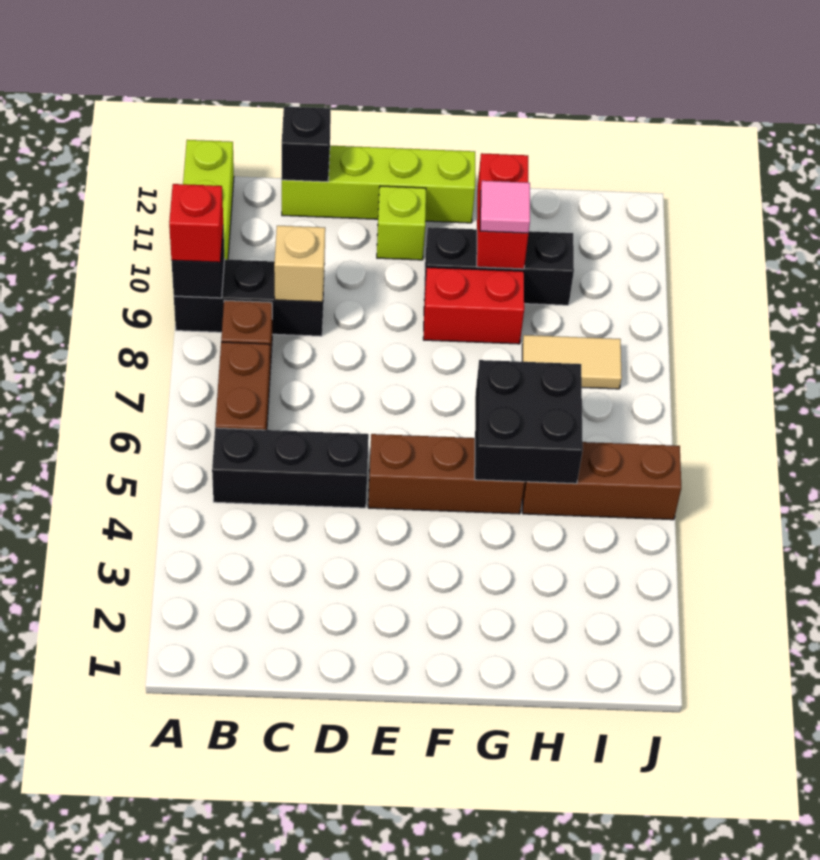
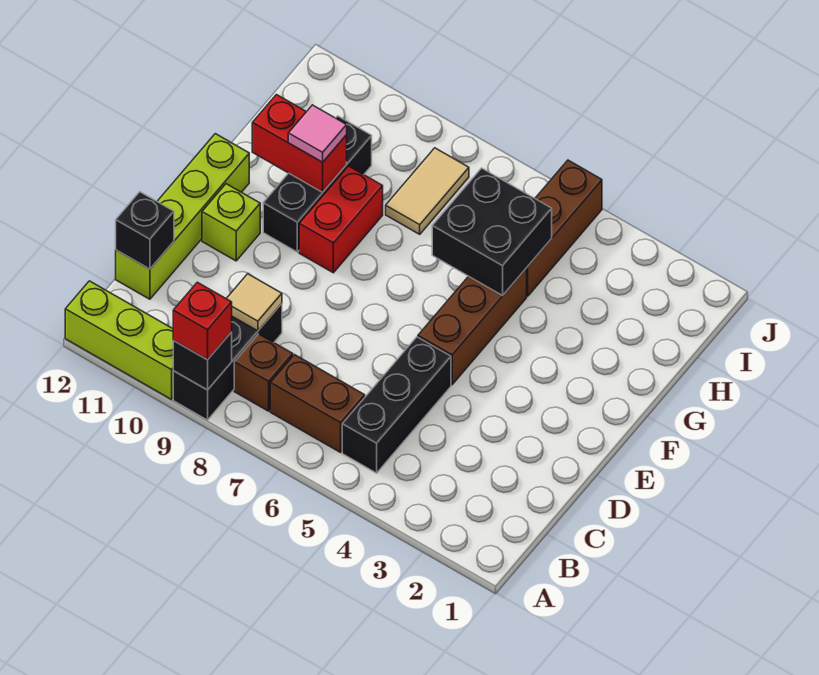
tan 1x1 brick [274,226,325,302] -> tan 1x1 tile [226,274,282,331]

